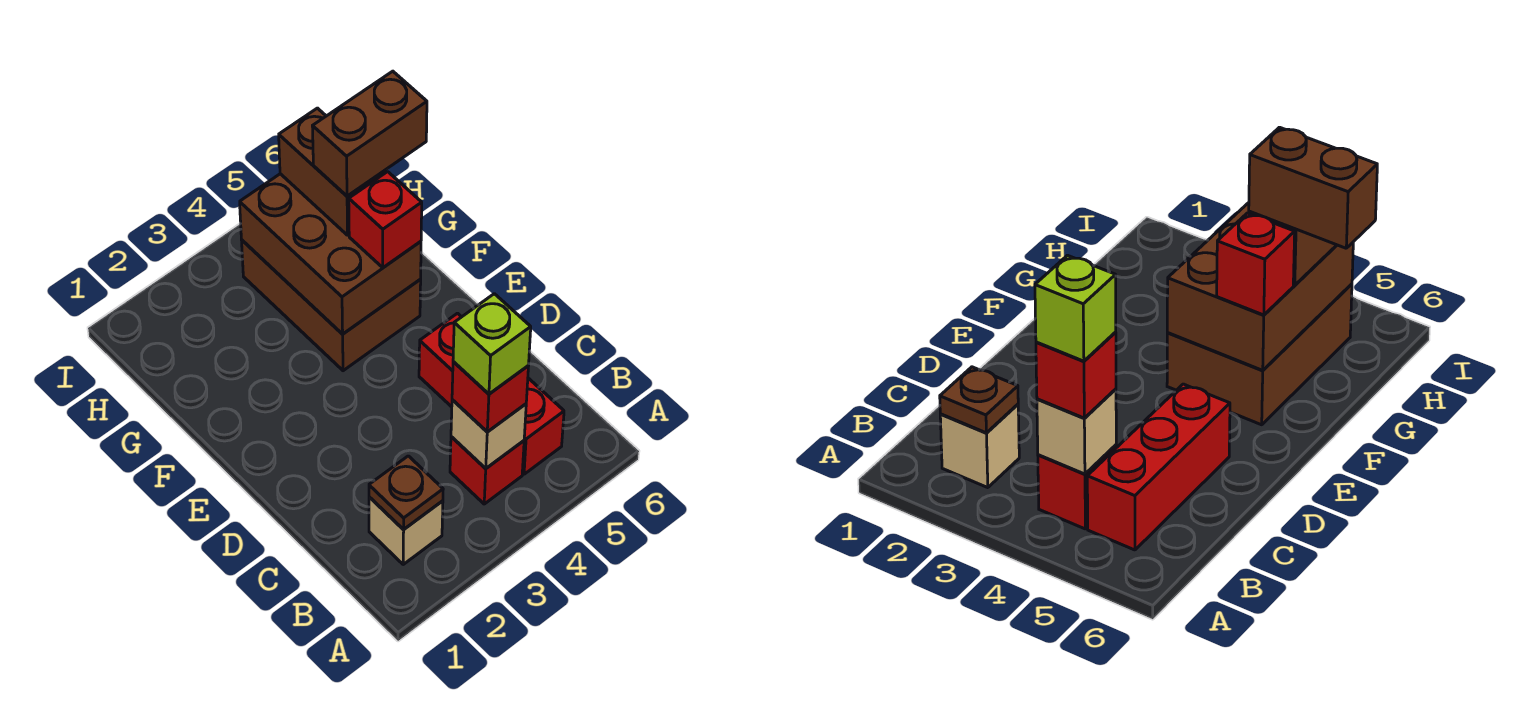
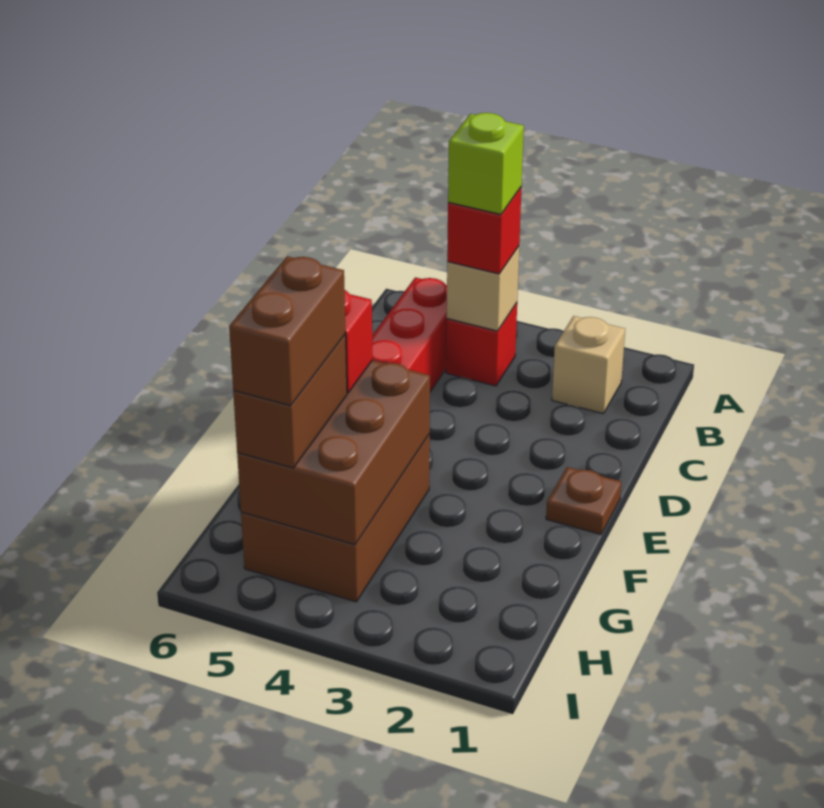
brown 1x1 plate [369,456,443,530] -> brown 1x1 plate moved to [546,467,621,534]
brown 1x2 brick [312,71,427,196] -> brown 1x2 brick turned to [229,256,345,406]

